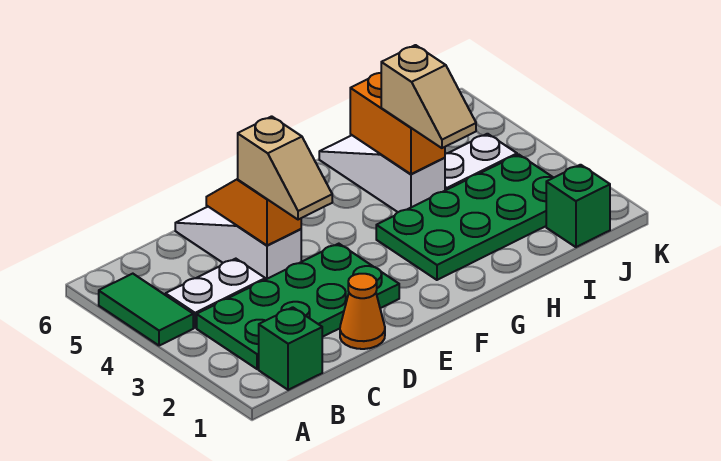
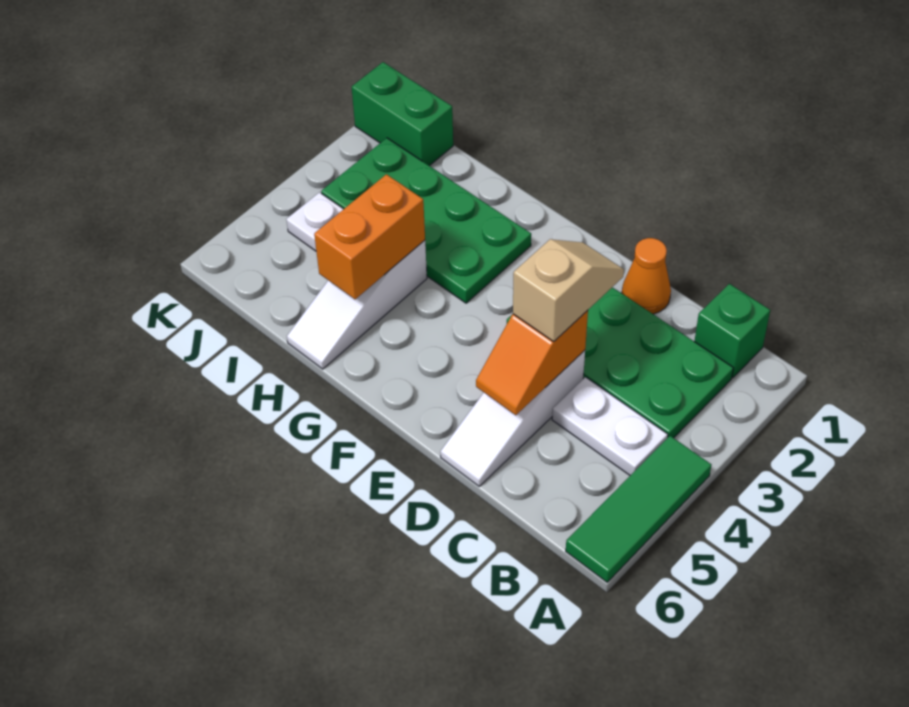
green 1x2 tile [99,274,193,346] -> green 1x3 tile [566,436,712,582]
tan 1x2 slope [381,45,476,148] -> none
green 1x1 brick [546,165,610,247] -> green 1x2 brick [352,62,453,166]

